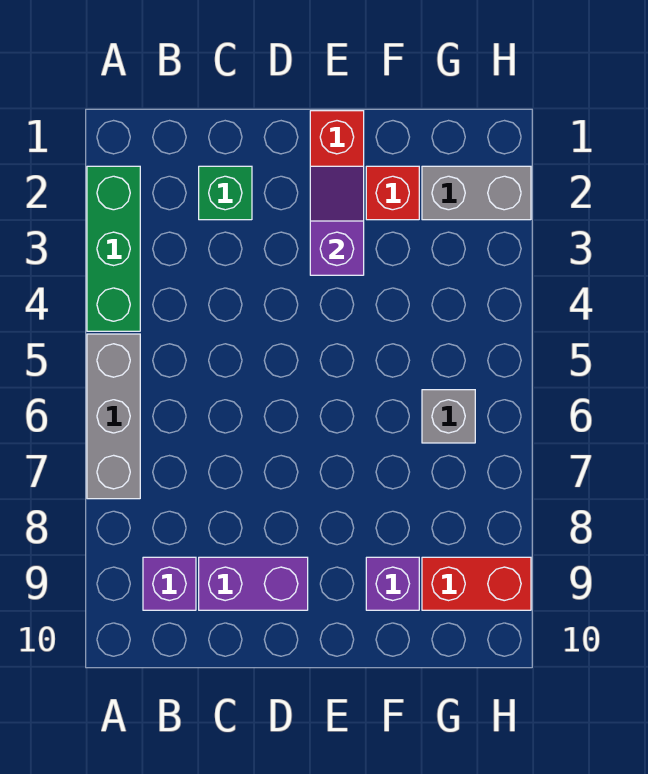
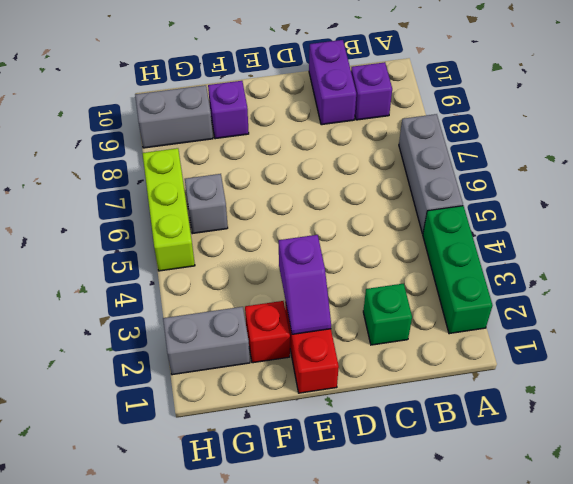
purple 1x2 brick [199,557,308,610] -> purple 1x2 brick turned to [309,40,356,125]
red 1x2 brick [422,557,531,610] -> grey 1x2 brick [135,85,213,148]
none -> lime 1x3 brick [142,148,195,271]

